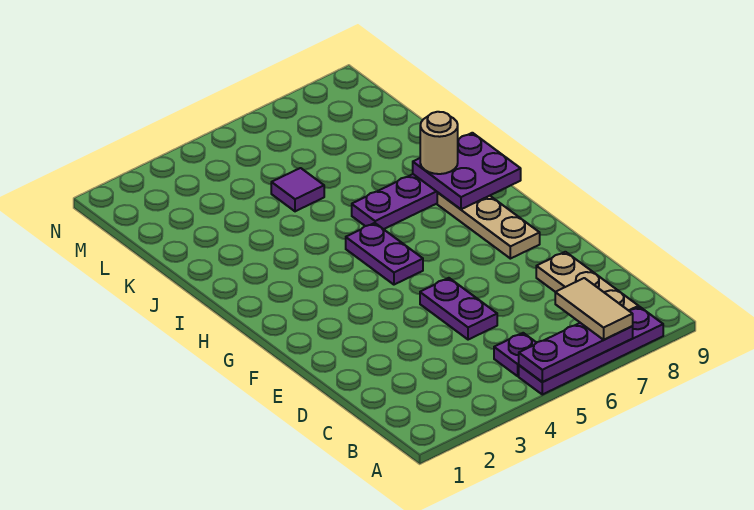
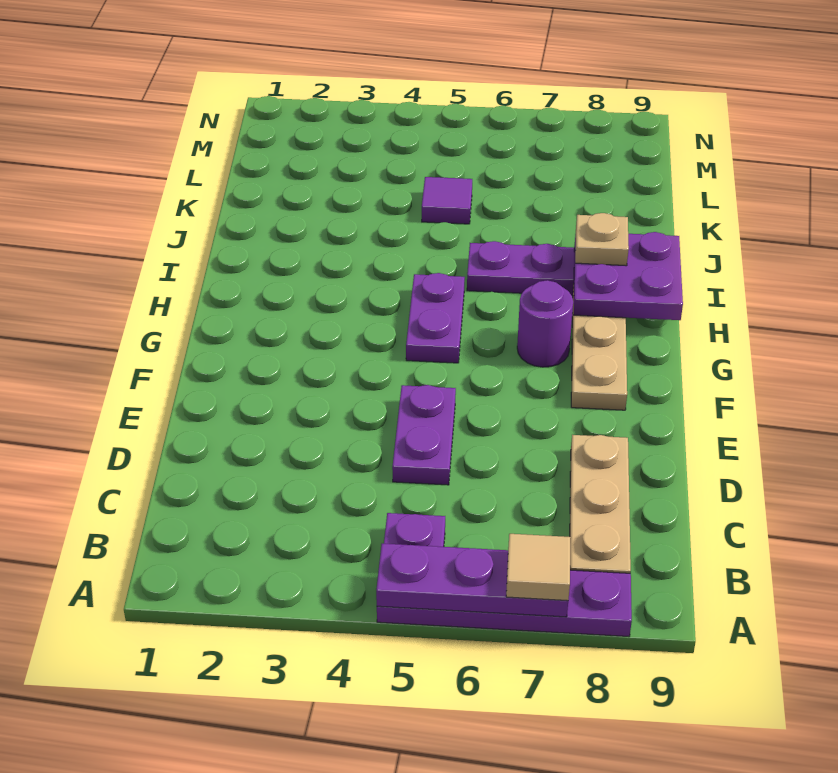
tan 1x2 tile [555,278,633,340] -> tan 1x1 tile [506,534,571,601]
none -> purple 1x1 round brick [517,280,573,367]
tan 1x1 round brick [420,112,458,174] -> tan 1x1 plate [575,213,629,266]

